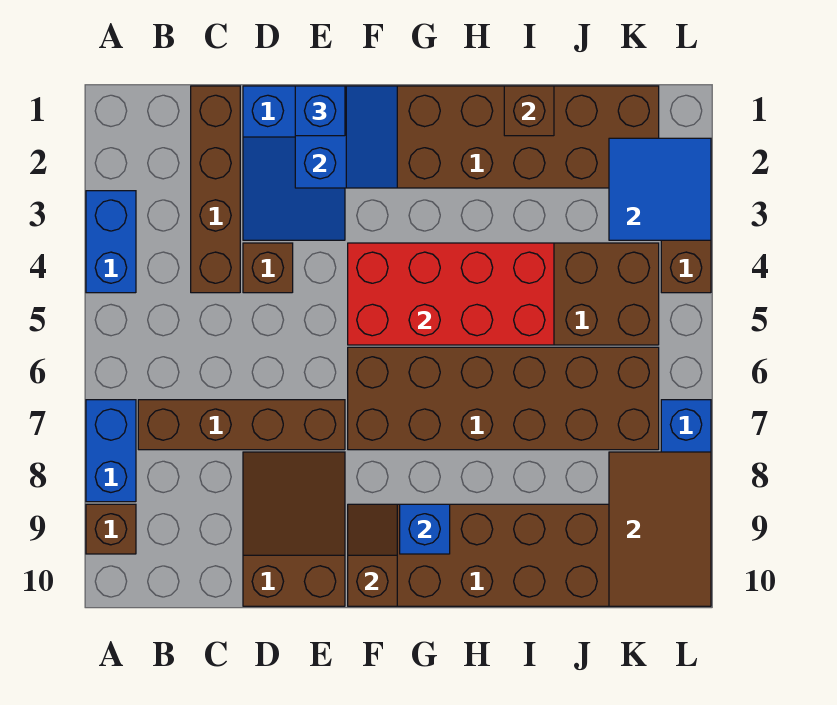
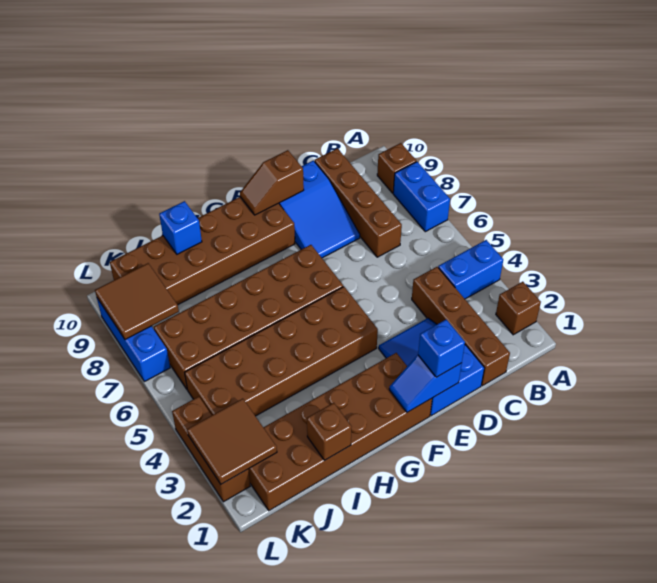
blue 1x2 brick [86,191,136,293] -> blue 1x2 brick turned to [438,240,503,299]
brown 1x4 brick [138,400,345,450] -> brown 1x4 brick turned to [315,148,402,257]
brown 1x1 brick [243,243,293,293] -> brown 1x1 brick moved to [496,282,541,335]
brown 2x3 slope [243,452,345,606] -> blue 2x3 slope [279,161,360,258]
blue 2x2 slope [295,86,397,188] -> blue 1x2 slope [389,355,462,412]
red 2x4 brick [348,243,554,345] -> none
brown 1x2 slope [348,504,397,606] -> brown 1x2 slope turned to [240,150,304,215]
blue 1x1 brick [400,504,450,554] -> blue 1x1 brick moved to [159,201,202,254]
blue 2x2 tile [609,138,711,240] -> brown 2x2 tile [187,399,277,484]
brown 2x3 tile [609,452,711,606] -> brown 2x2 tile [95,263,179,340]

